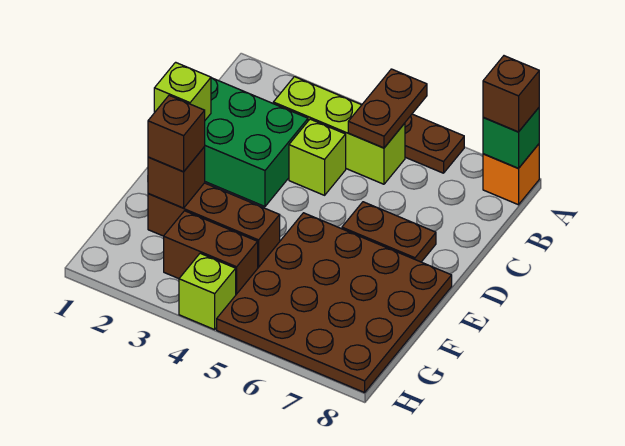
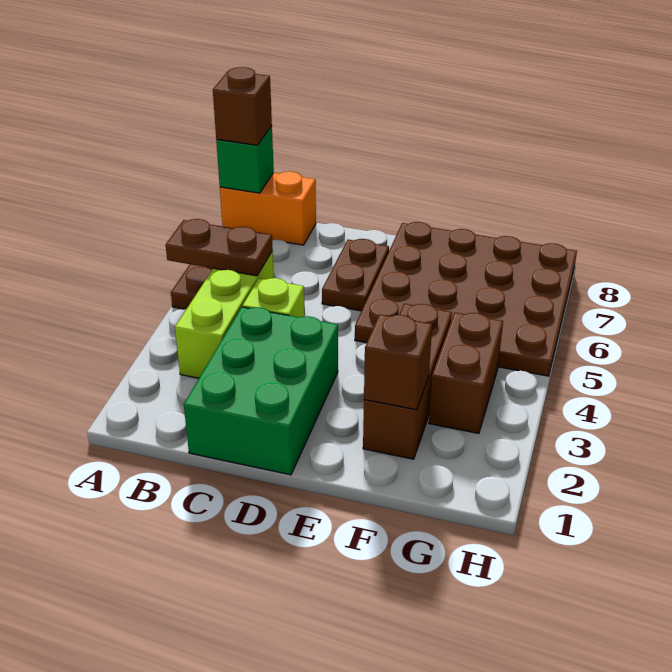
orange 1x1 brick [483,144,539,205] -> orange 1x2 brick [220,171,316,245]
lime 1x1 brick [154,62,211,120] -> none
brown 1x1 brick [148,95,205,172] -> none
lime 1x1 brick [179,253,236,330] -> none

